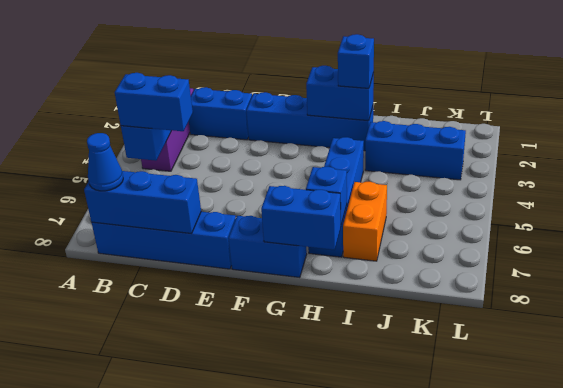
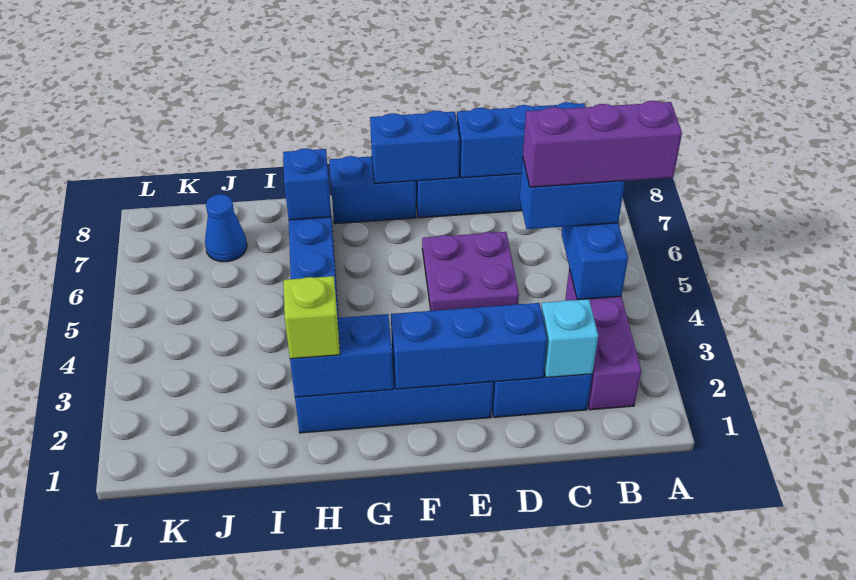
none -> purple 1x3 brick [523,101,682,187]
blue 1x1 cone [87,133,123,191] -> blue 1x1 cone moved to [205,194,247,262]
none -> cyan 1x1 brick [541,299,598,377]
none -> purple 2x2 plate [422,232,519,311]
blue 1x2 brick [261,186,341,250] -> blue 1x2 brick moved to [370,111,460,184]
blue 1x1 brick [338,34,374,88] -> lime 1x1 brick [284,276,340,359]
blue 1x3 brick [365,121,466,180] -> blue 1x3 brick moved to [391,303,547,389]
orange 1x2 brick [343,182,387,261] -> none

